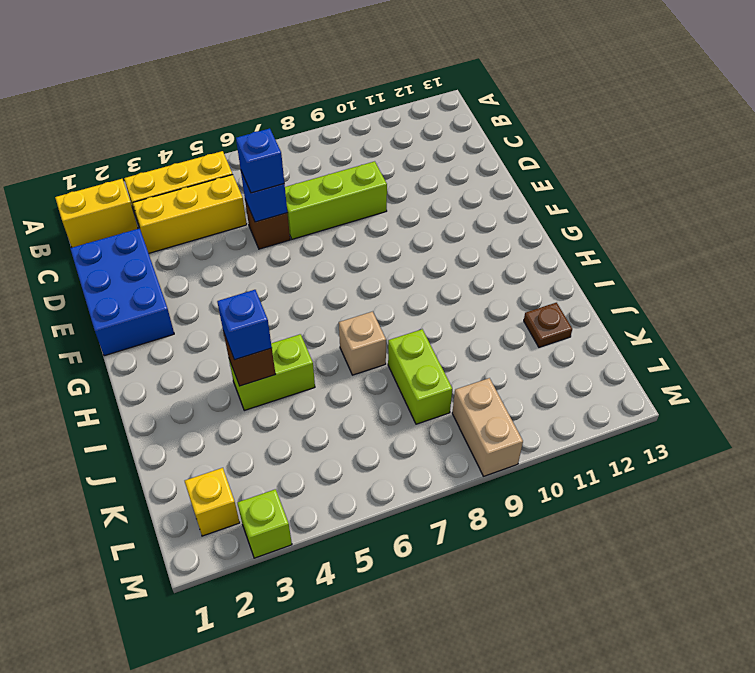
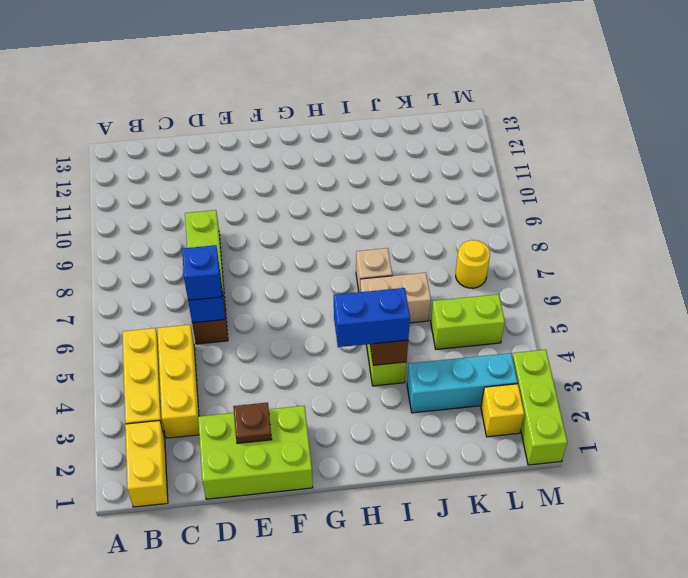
blue 2x3 brick [70,228,174,356] -> lime 2x3 brick [198,406,313,499]
blue 1x1 brick [217,290,272,360] -> blue 1x2 brick [334,288,410,347]
none -> cyan 1x3 brick [407,353,518,413]
lime 1x2 brick [388,329,452,424] -> lime 1x2 brick moved to [431,294,505,349]
brown 1x1 plate [524,303,572,347] -> brown 1x1 plate moved to [233,403,272,443]
none -> yellow 1x1 round brick [456,240,490,288]
tan 1x2 brick [452,378,523,476] -> tan 1x2 brick moved to [360,273,431,323]
lime 1x1 brick [237,489,292,558] -> lime 1x3 brick [512,350,567,465]

